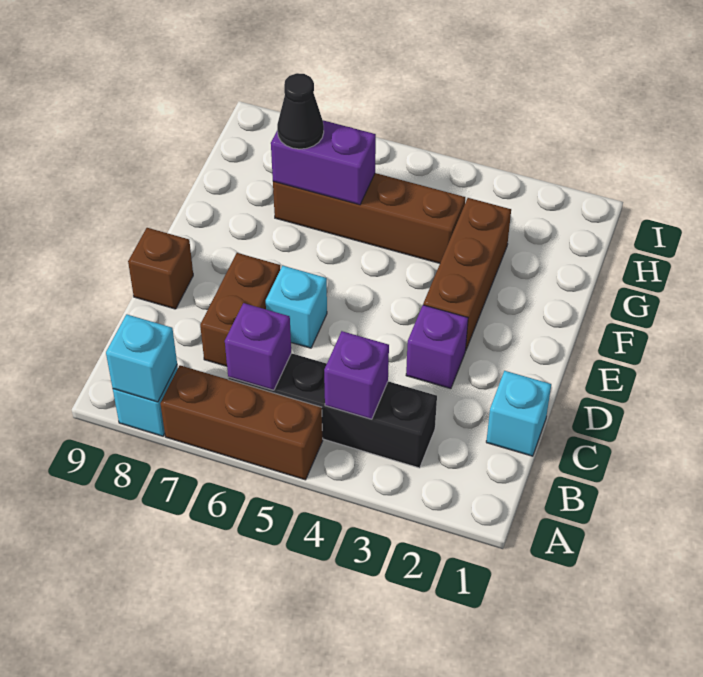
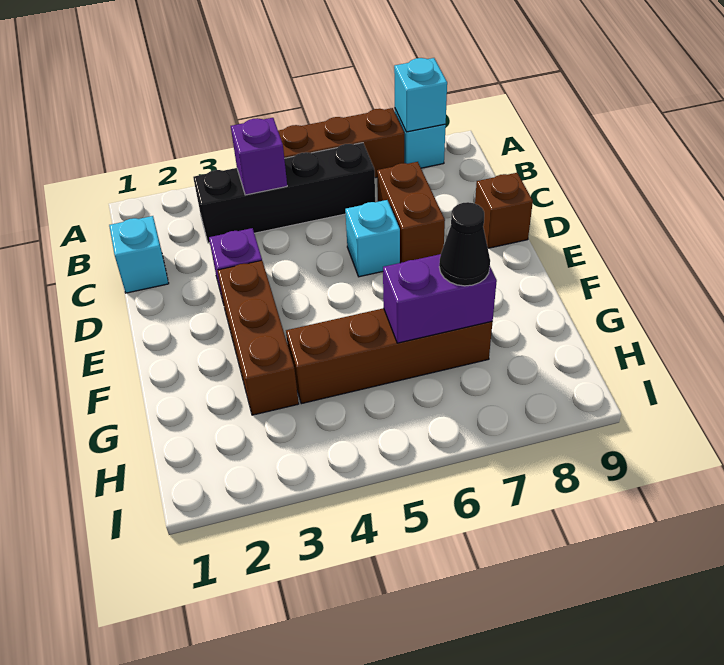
purple 1x1 brick [225,303,291,390] -> none

